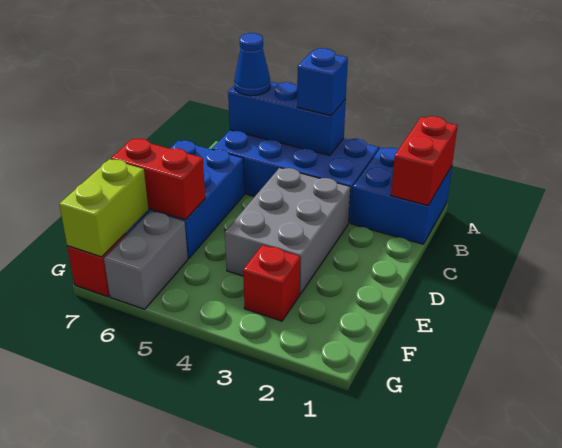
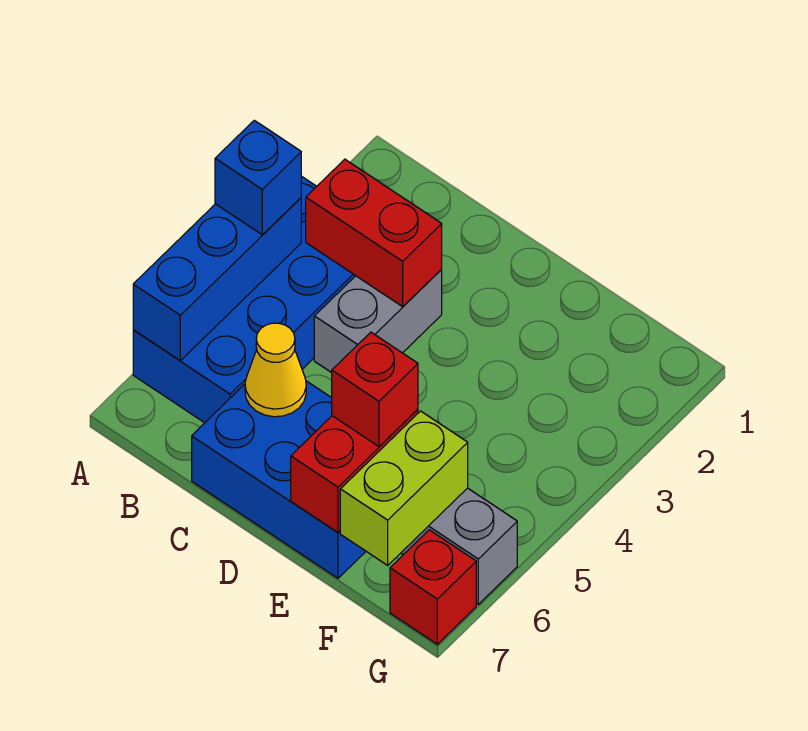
blue 2x2 brick [351,148,452,244] -> none
red 1x2 brick [391,116,458,206] -> red 1x2 brick moved to [306,159,442,307]
blue 1x1 cone [234,33,270,96] -> none
grey 2x3 brick [225,168,350,294] -> grey 1x2 brick [314,270,442,373]
none -> yellow 1x1 cone [245,323,306,417]
red 1x1 brick [243,245,300,321] -> red 1x1 brick moved to [332,332,418,447]
lime 1x2 brick [59,159,148,257] -> lime 1x2 brick turned to [340,411,468,565]

